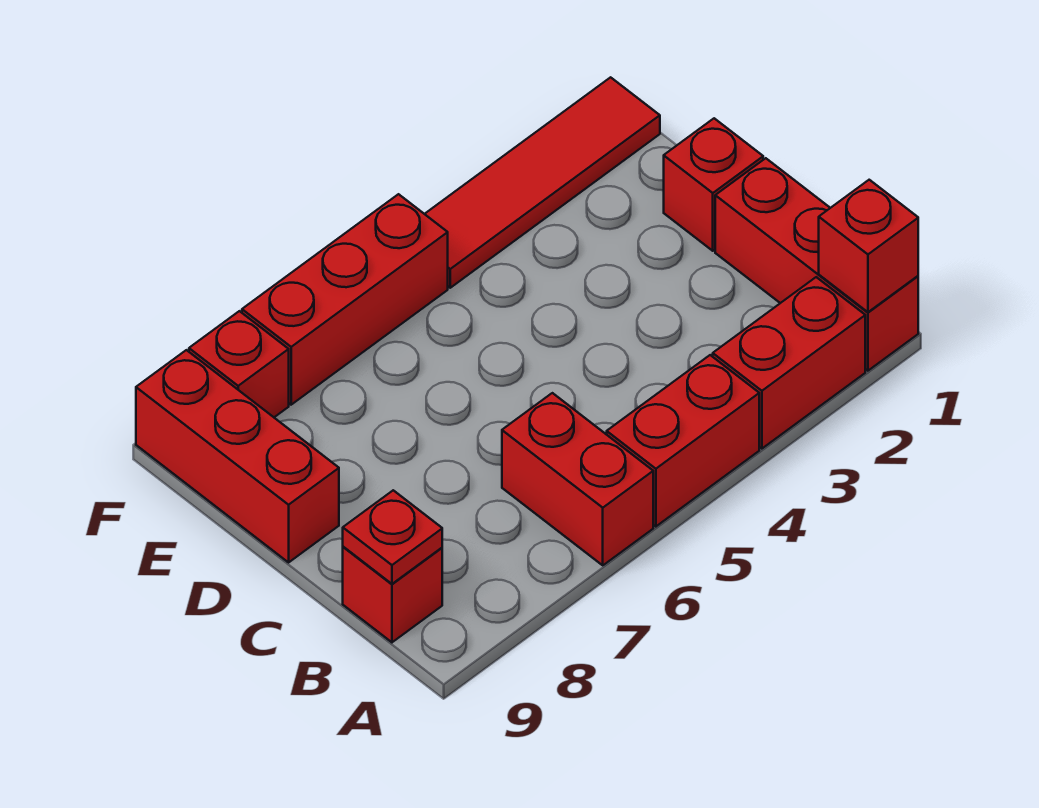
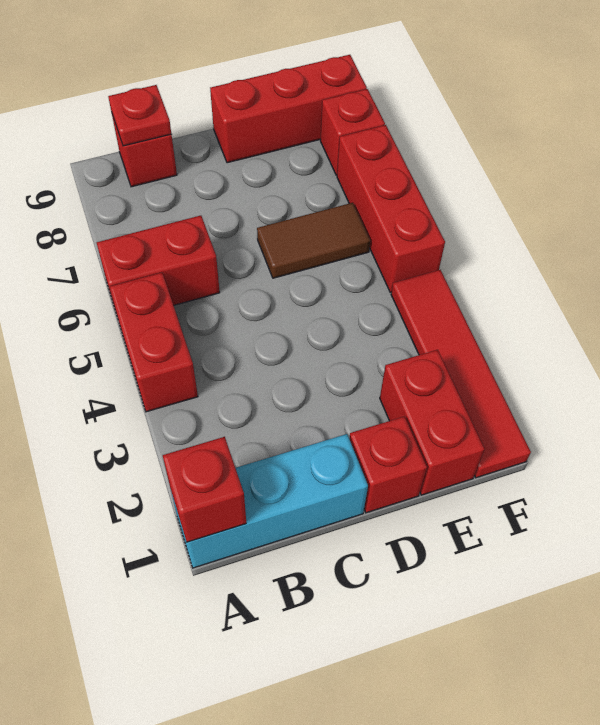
red 1x3 brick [715,158,918,371] -> cyan 1x3 brick [171,434,368,568]
red 1x2 brick [713,277,865,449] -> red 1x2 brick moved to [380,350,485,495]
none -> brown 1x2 tile [257,203,370,278]

